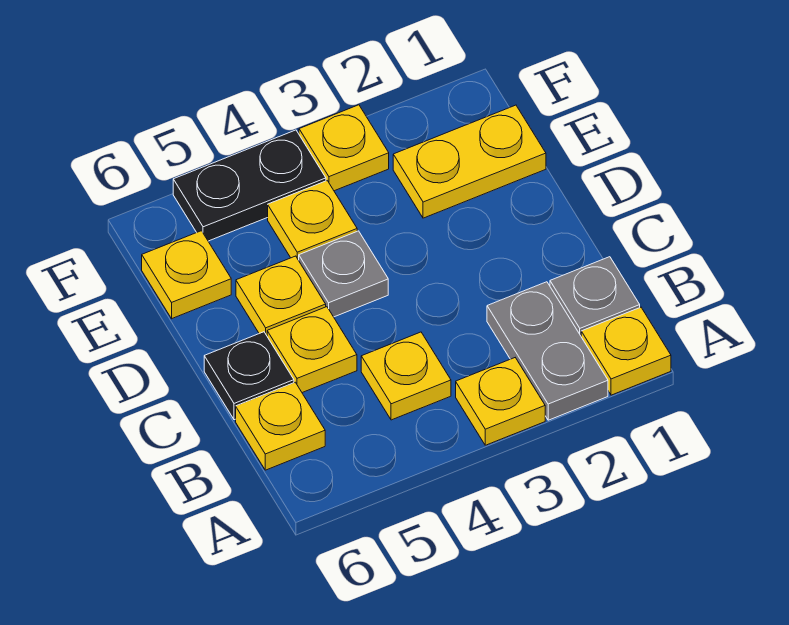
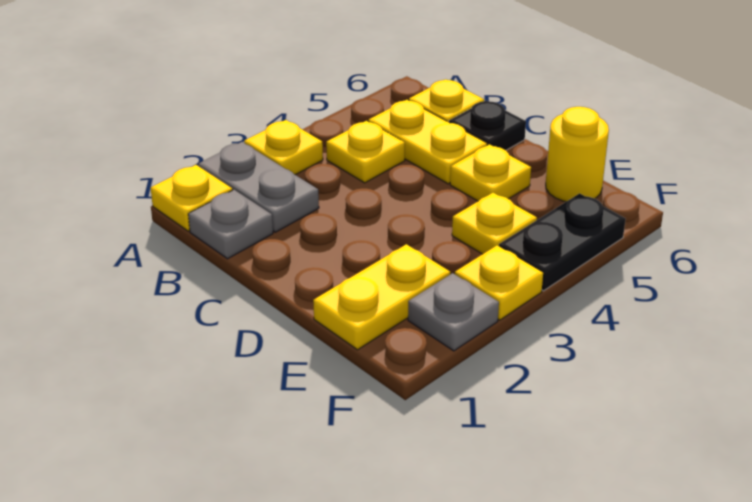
yellow 1x1 plate [267,307,357,393] -> yellow 1x2 plate [368,100,487,184]
grey 1x1 plate [299,231,388,317] -> grey 1x1 plate moved to [408,273,499,351]
yellow 1x1 plate [142,231,231,319] -> yellow 1x1 round brick [546,107,609,202]

